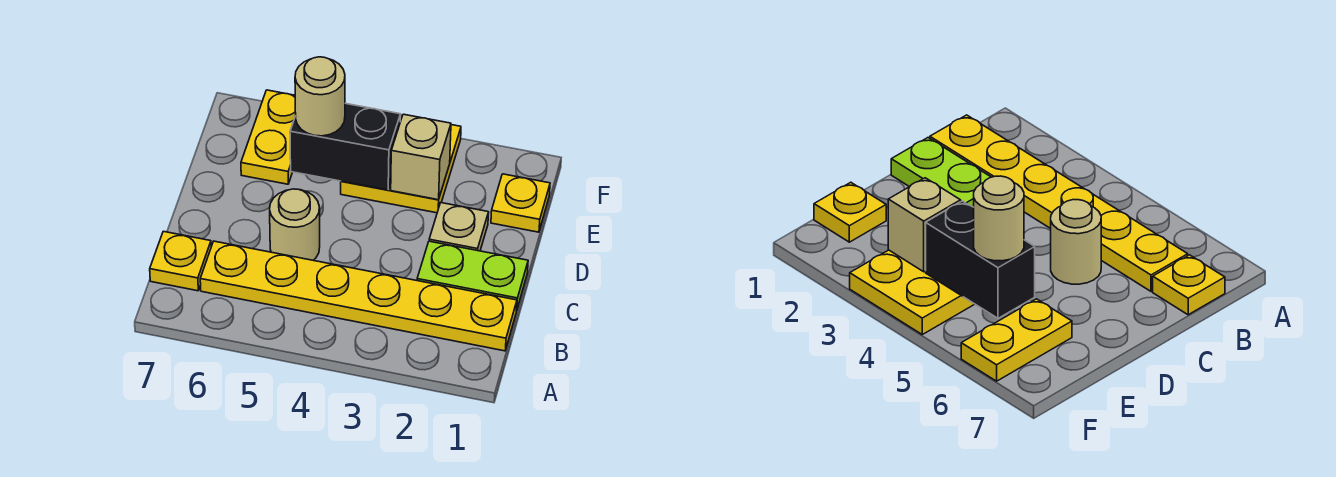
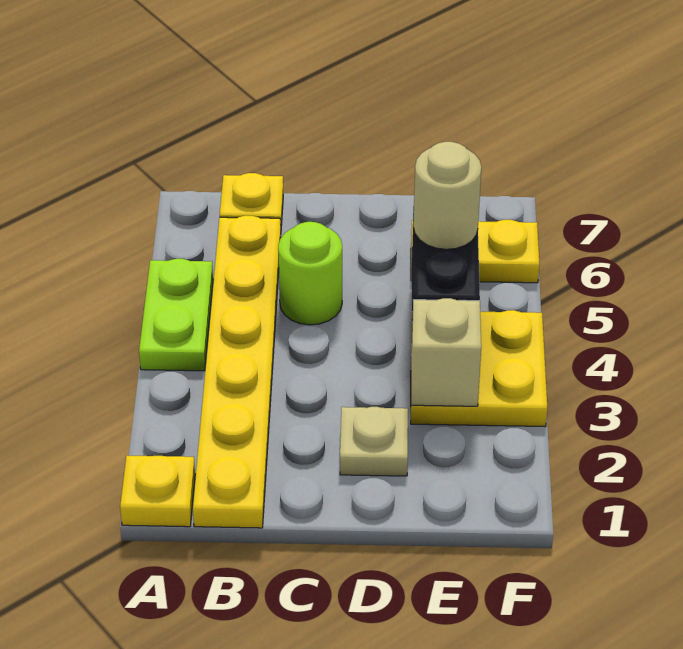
lime 1x2 plate [417,241,528,311] -> lime 1x2 plate moved to [139,259,213,371]
tan 1x1 round brick [270,189,320,260] -> lime 1x1 round brick [278,222,342,325]
yellow 1x1 plate [491,174,550,232] -> yellow 1x1 plate moved to [120,455,195,527]

